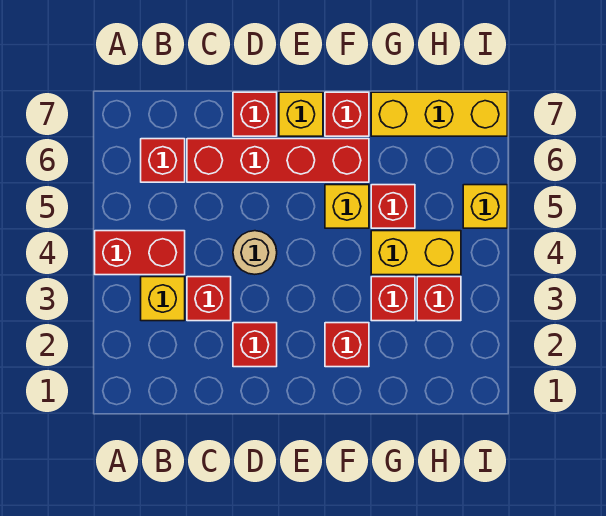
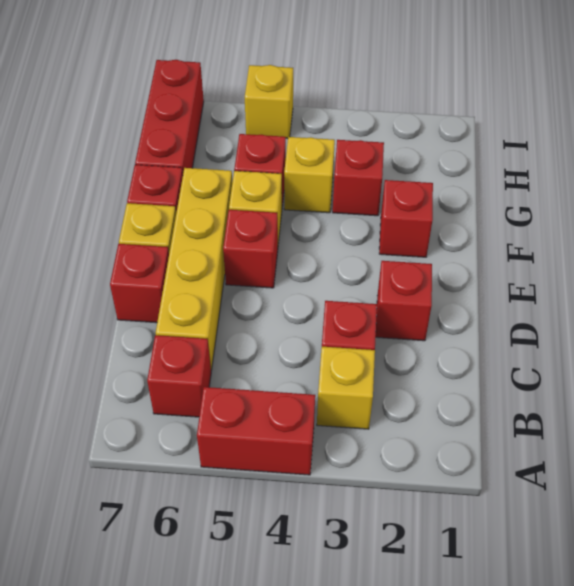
red 1x2 brick [95,231,185,275] -> red 1x2 brick turned to [197,387,315,475]
red 1x4 brick [187,139,369,182] -> yellow 1x4 brick [156,168,232,371]
tan 1x1 round brick [233,231,277,274] -> none
yellow 1x2 brick [371,231,461,275] -> yellow 1x1 brick [284,137,335,213]
yellow 1x3 brick [371,92,507,136] -> red 1x3 brick [135,60,204,173]
red 1x1 brick [417,277,461,321] -> red 1x1 brick moved to [223,210,278,288]

